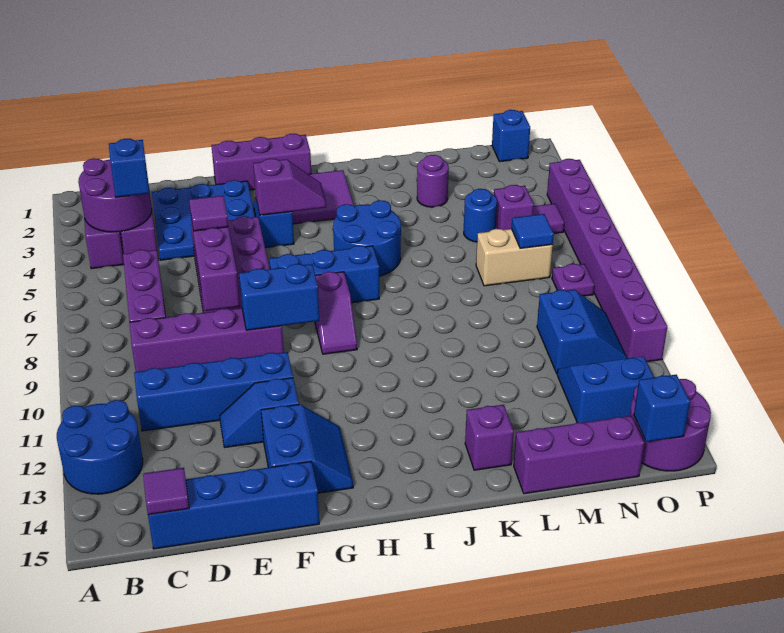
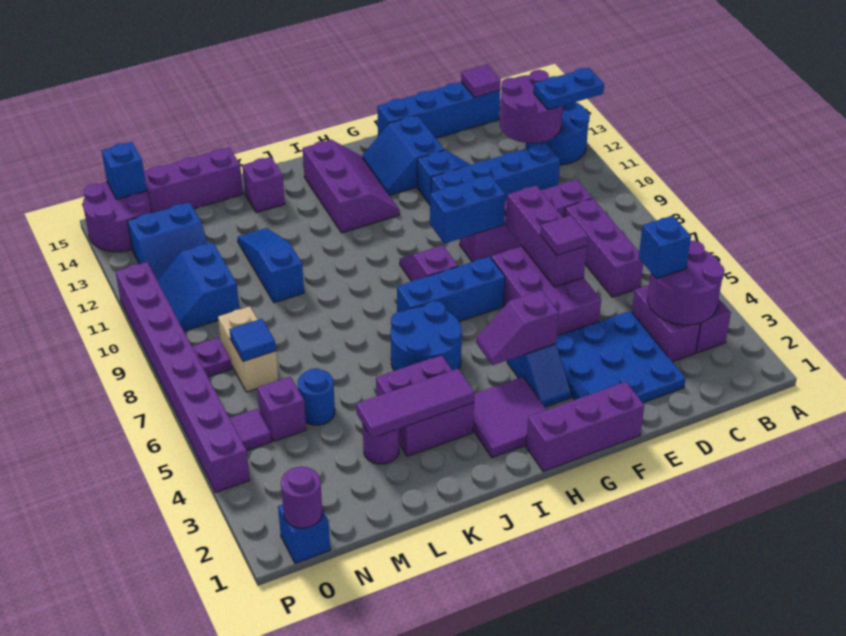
none -> blue 1x2 plate [534,68,604,110]
none -> purple 2x2 round brick [500,70,563,143]
none -> purple 2x3 slope [303,140,400,233]
none -> purple 2x2 brick [376,355,474,456]
none -> purple 1x3 tile [356,369,474,438]
none -> blue 1x3 slope [237,228,304,303]
tan 1x2 brick [476,229,553,286] -> tan 1x2 brick turned to [218,307,278,392]
none -> purple 1x1 round brick [281,466,322,528]

